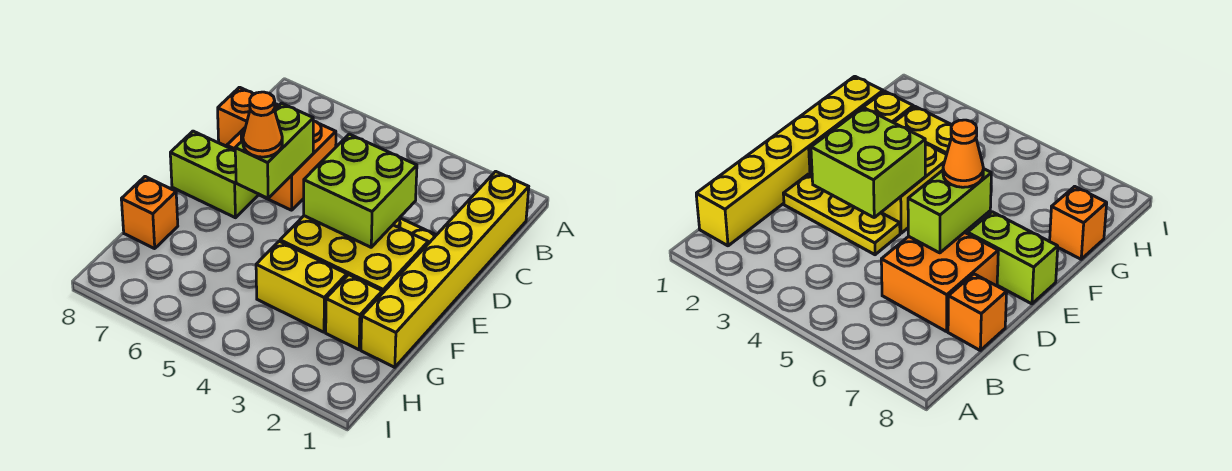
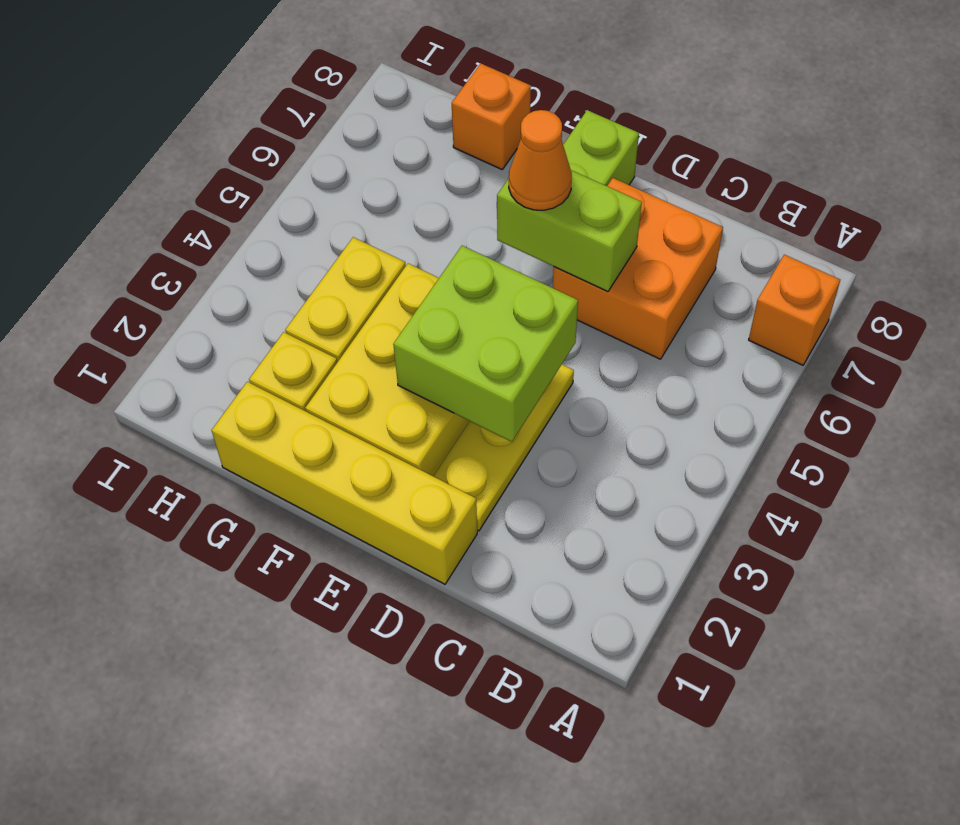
yellow 1x6 brick [361,171,529,367] -> yellow 1x4 brick [212,382,477,584]
orange 1x1 brick [218,87,254,146] -> orange 1x1 brick moved to [749,255,840,365]

